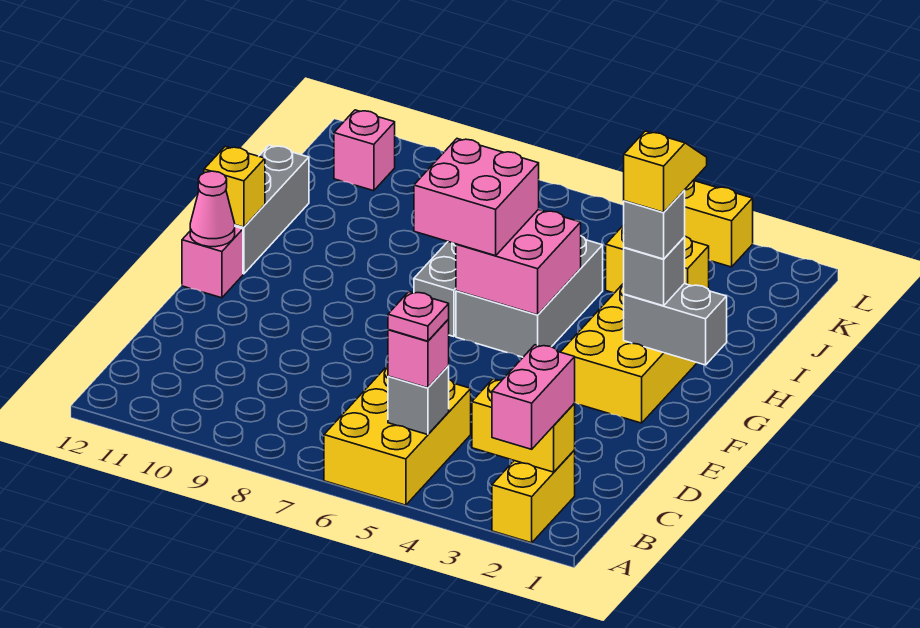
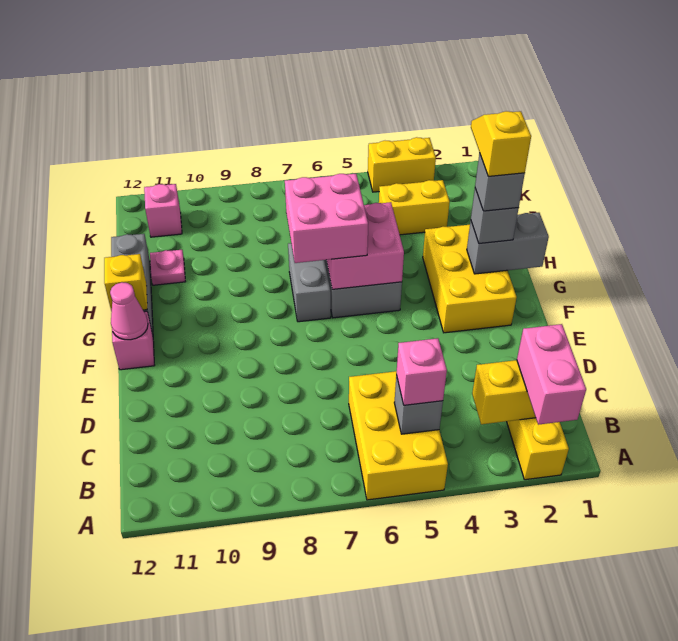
pink 1x1 plate [388,292,449,341] -> pink 1x1 plate moved to [150,250,185,285]

